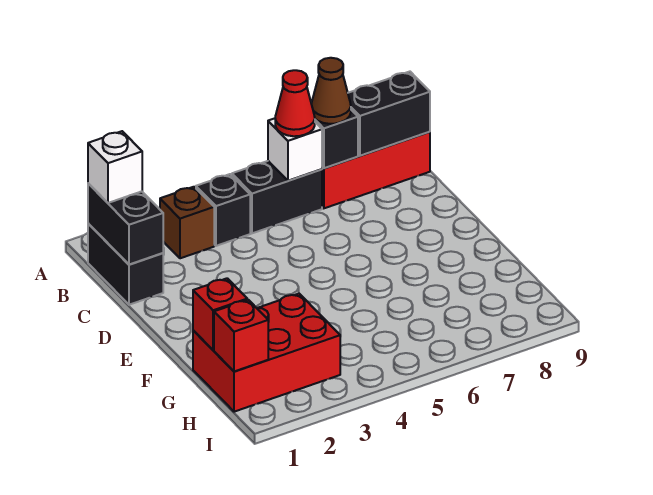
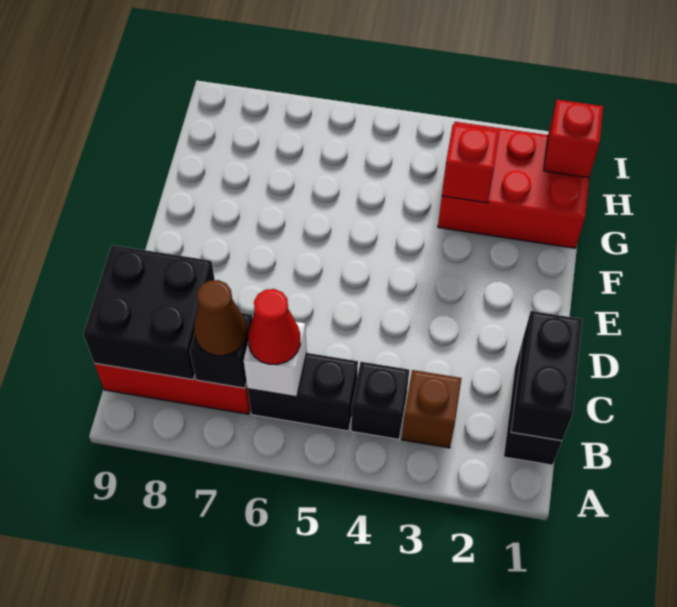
white 1x1 brick [88,131,142,203] -> none
black 1x2 brick [348,72,430,156] -> black 2x2 brick [83,245,215,380]
red 1x1 brick [193,278,247,350] -> red 1x1 brick moved to [442,124,500,203]

